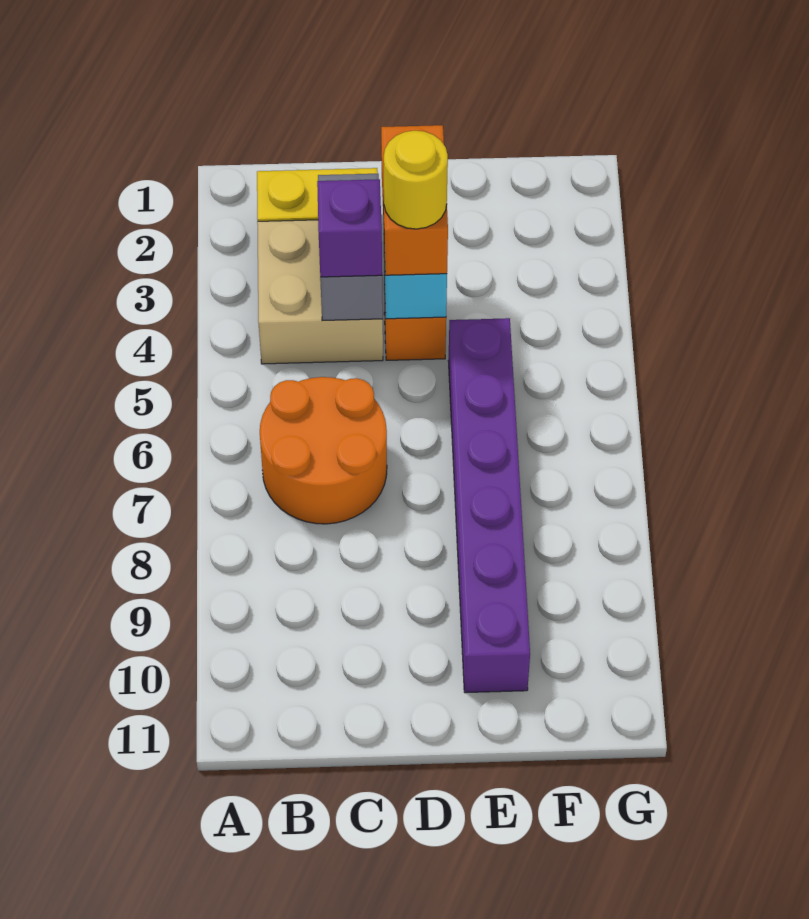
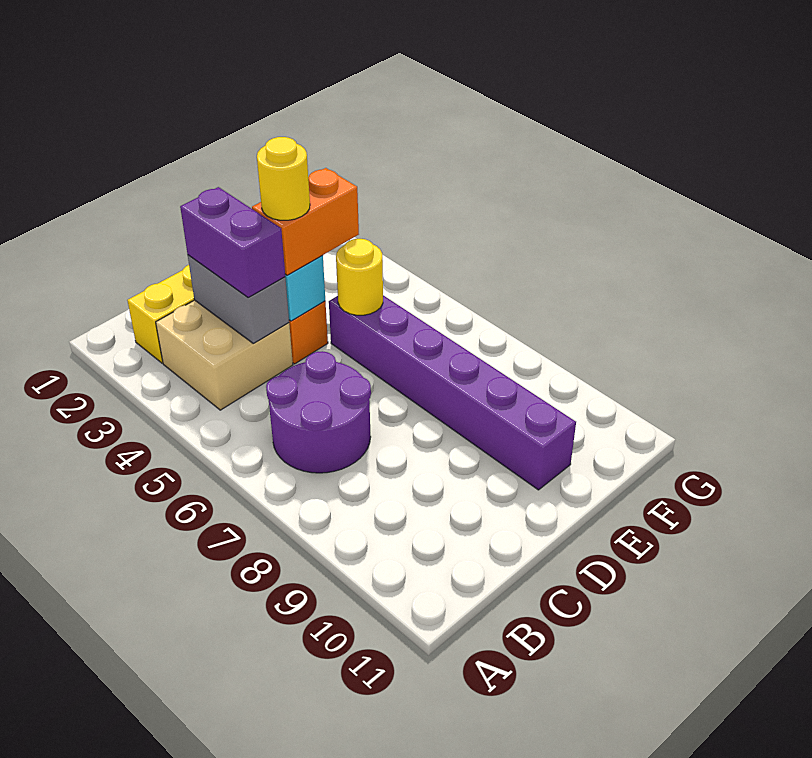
orange 2x2 round brick [260,377,387,524] -> purple 2x2 round brick [266,351,371,473]
purple 1x1 brick [317,179,382,277] -> purple 1x2 brick [180,187,285,298]
orange 1x2 brick [381,125,448,275] -> orange 1x2 brick turned to [252,168,359,275]
none -> yellow 1x1 round brick [336,239,383,315]

